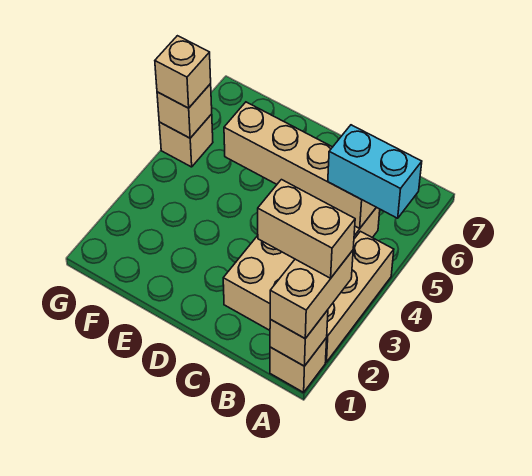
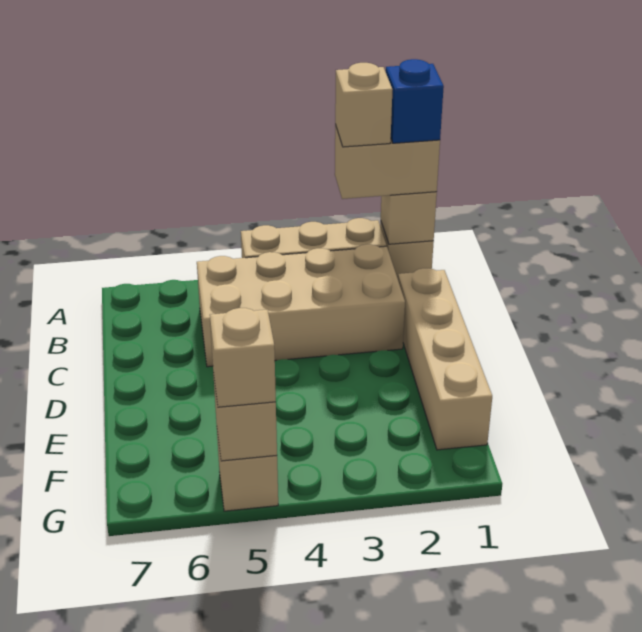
none -> blue 1x1 brick [386,59,444,143]
tan 1x2 brick [258,180,355,278] -> tan 1x1 brick [335,63,393,147]
cyan 1x2 brick [328,125,422,218] -> none
tan 1x4 brick [224,102,376,228] -> tan 1x4 brick moved to [398,268,492,450]

